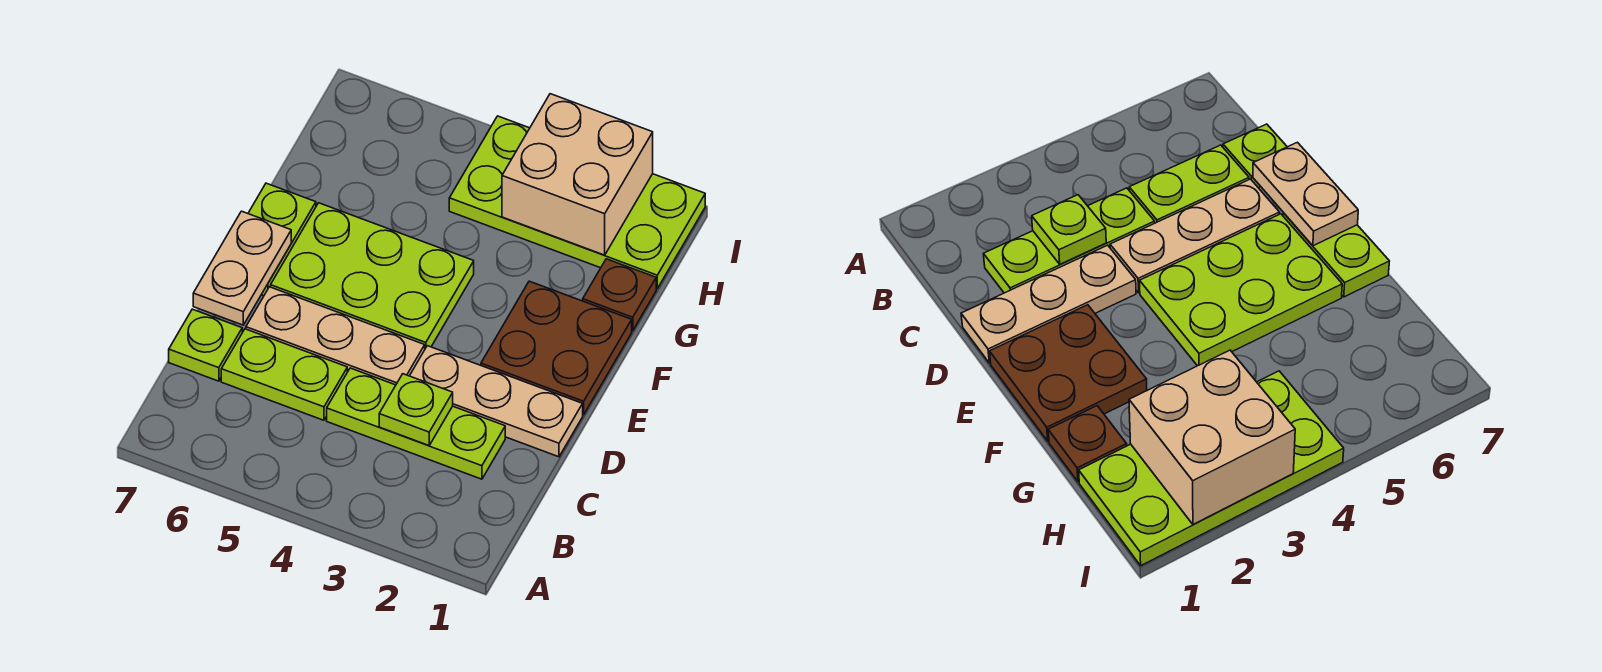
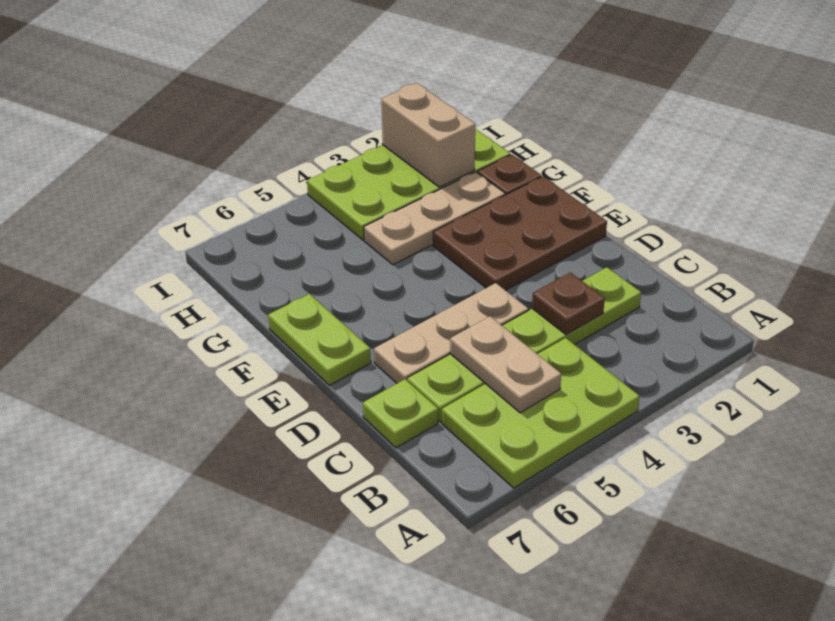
lime 1x1 plate [379,374,453,445] -> brown 1x1 plate [532,272,605,334]
tan 1x3 plate [410,346,583,457] -> tan 1x3 plate moved to [364,172,505,265]
tan 1x2 plate [193,211,291,325] -> tan 1x2 plate moved to [450,316,561,413]
brown 2x2 plate [481,281,632,415] -> brown 2x3 plate [433,176,607,290]
lime 2x3 plate [271,203,474,348] -> lime 2x3 plate moved to [442,338,640,488]
tan 2x2 brick [502,94,653,255] -> tan 1x2 brick [381,83,475,187]

